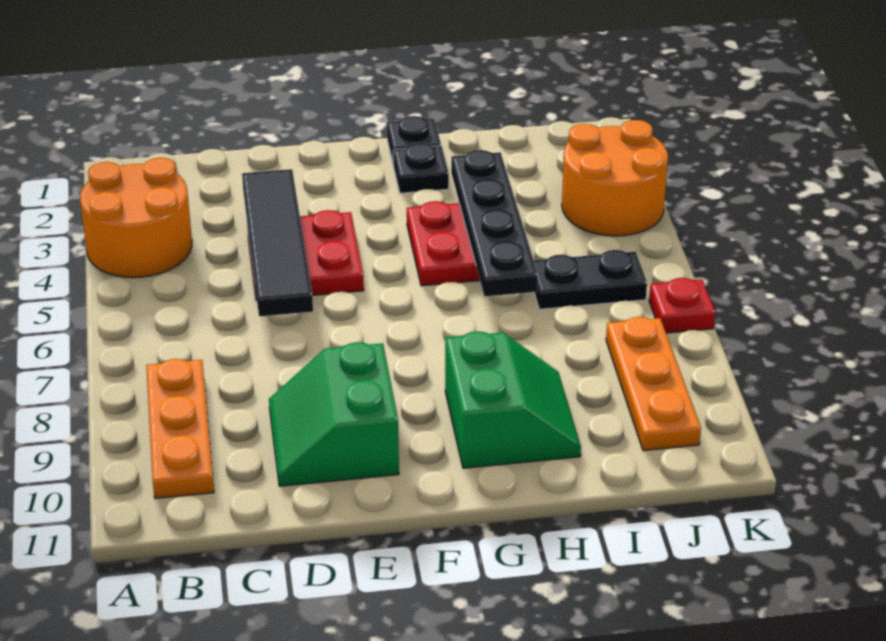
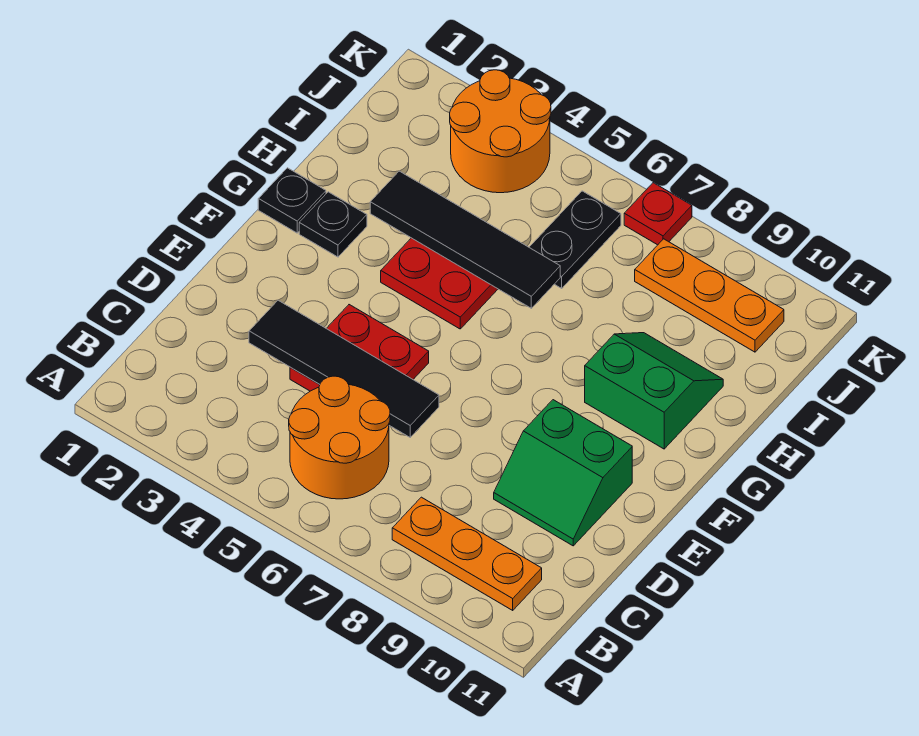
orange 2x2 round brick [80,158,192,278] -> orange 2x2 round brick moved to [289,376,390,499]
black 1x4 plate [451,150,538,296] -> black 1x4 tile [370,171,560,308]

